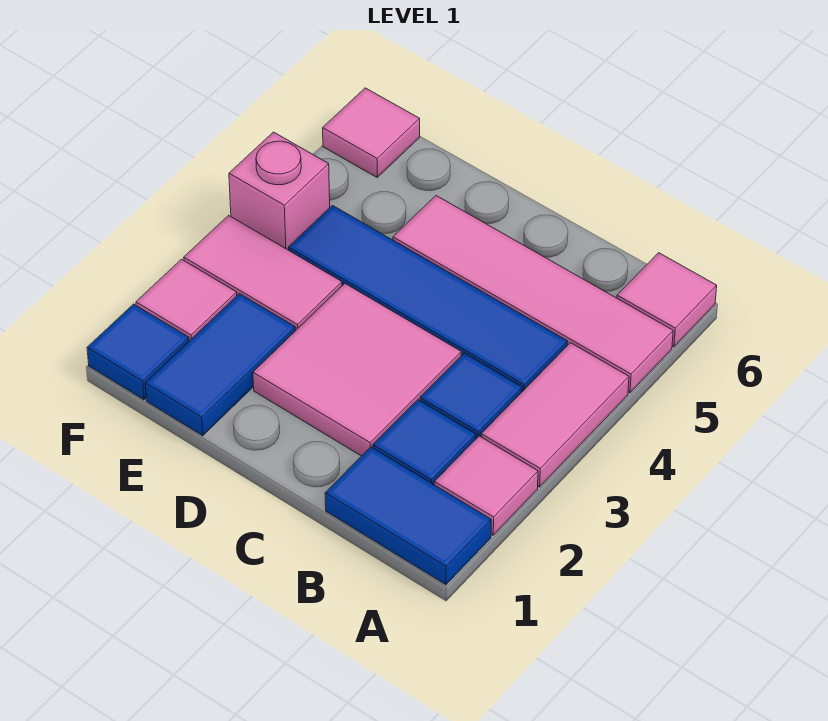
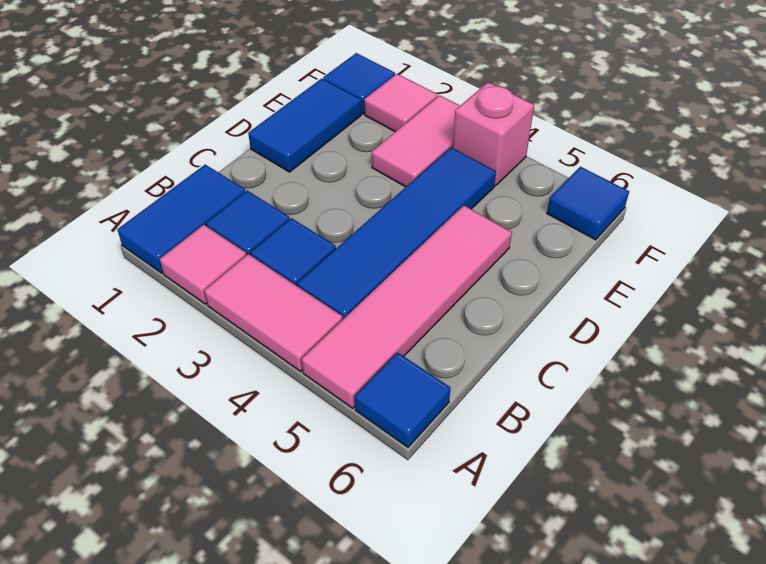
pink 1x1 tile [617,253,717,347] -> blue 1x1 tile [355,353,450,447]
pink 2x2 tile [253,284,461,456] -> none
blue 1x2 tile [145,294,295,436] -> blue 1x2 tile turned to [248,79,361,172]
pink 1x1 tile [323,88,420,177] -> blue 1x1 tile [547,167,629,240]

